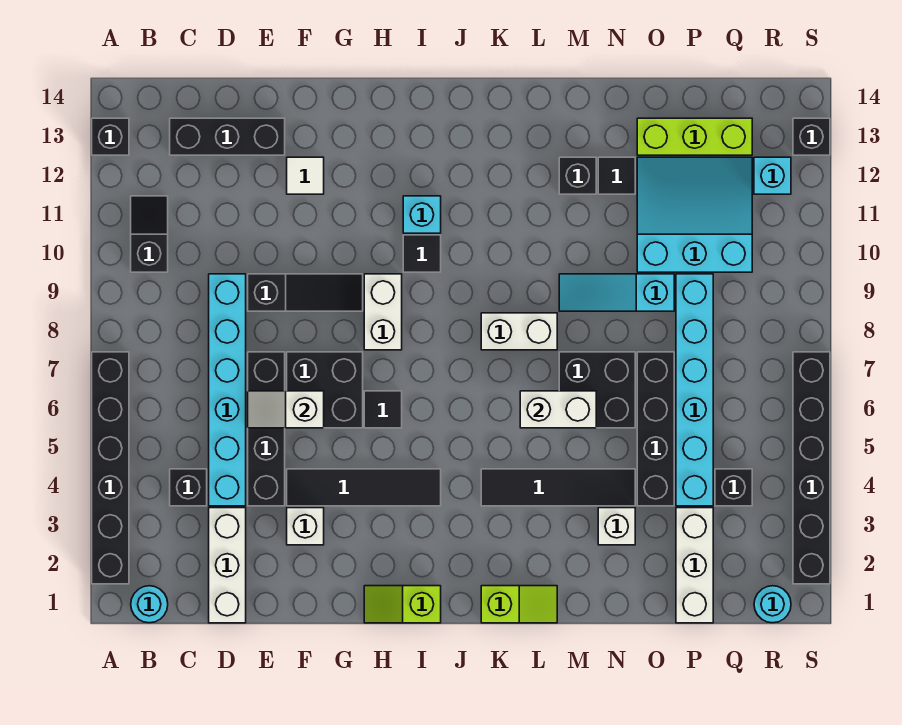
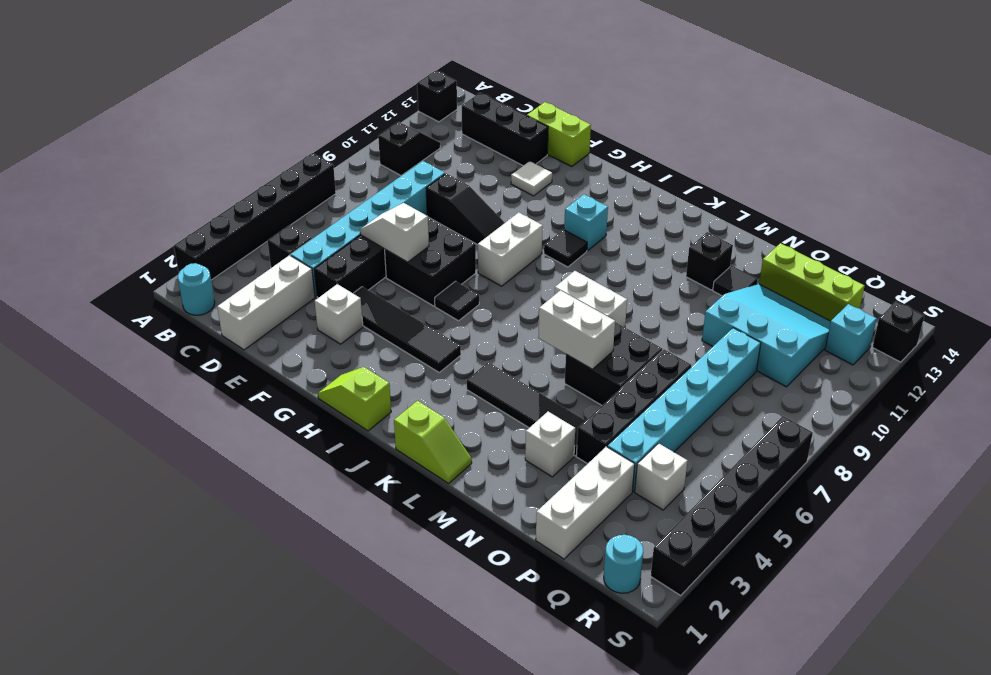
none -> lime 1x2 brick [527,102,591,167]
cyan 1x3 slope [559,274,674,311] -> none
black 1x1 brick [715,469,752,506] -> white 1x1 brick [635,443,687,510]

